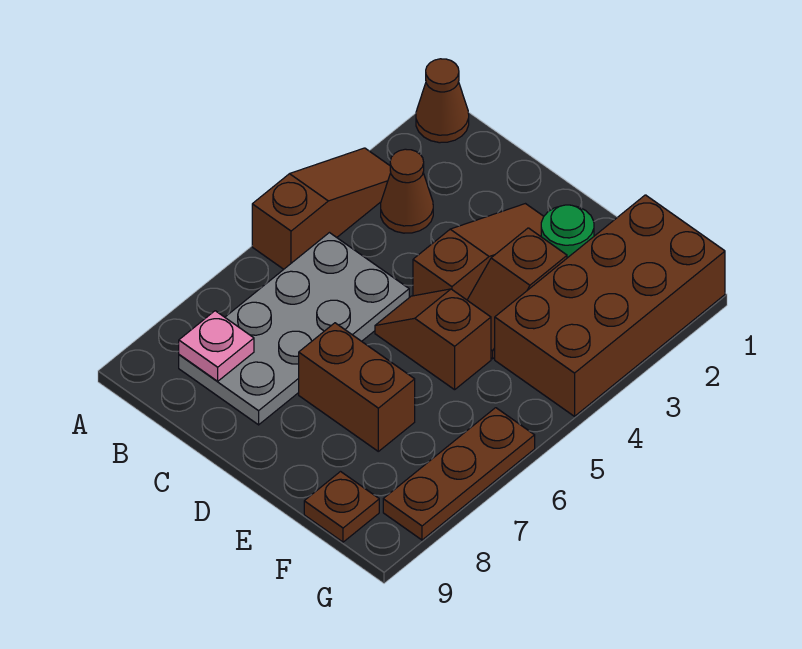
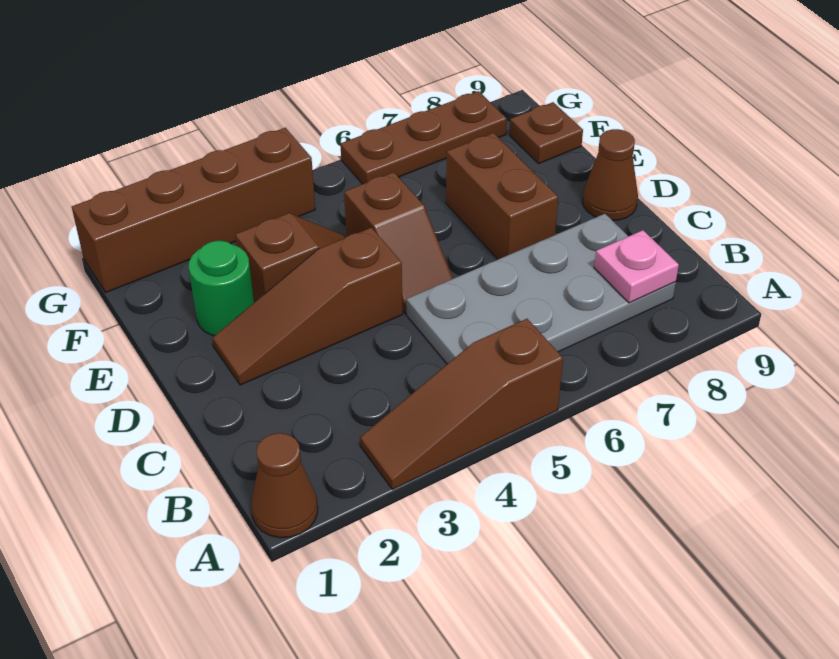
brown 1x1 cone [381,149,433,233] -> brown 1x1 cone moved to [583,129,638,221]
brown 2x4 brick [495,195,725,416] -> brown 1x4 brick [72,128,315,293]

